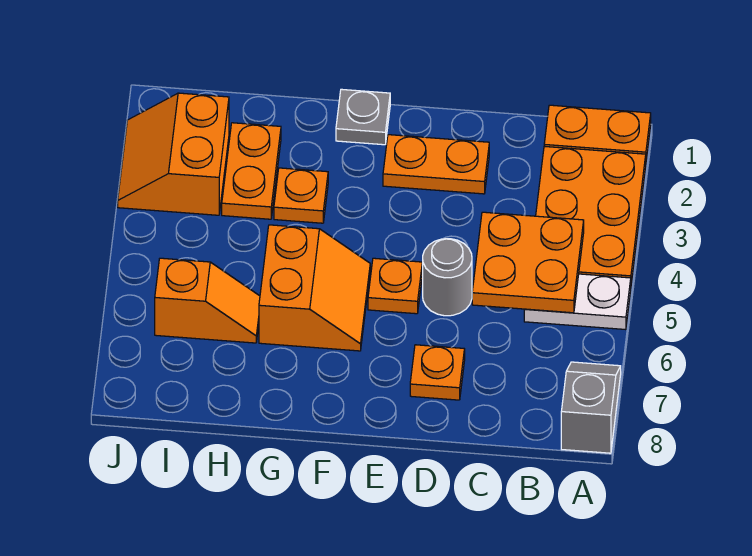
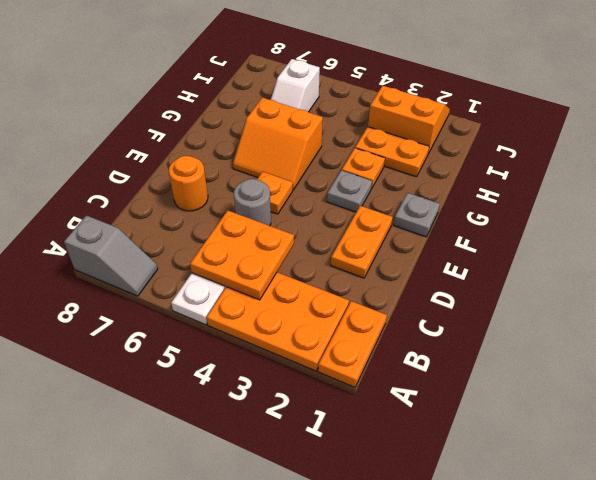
orange 1x1 plate [410,345,465,400] -> orange 1x1 round brick [169,156,208,211]
none -> grey 1x1 plate [327,170,372,212]
orange 1x2 slope [155,258,260,343] -> white 1x2 slope [271,59,320,112]

